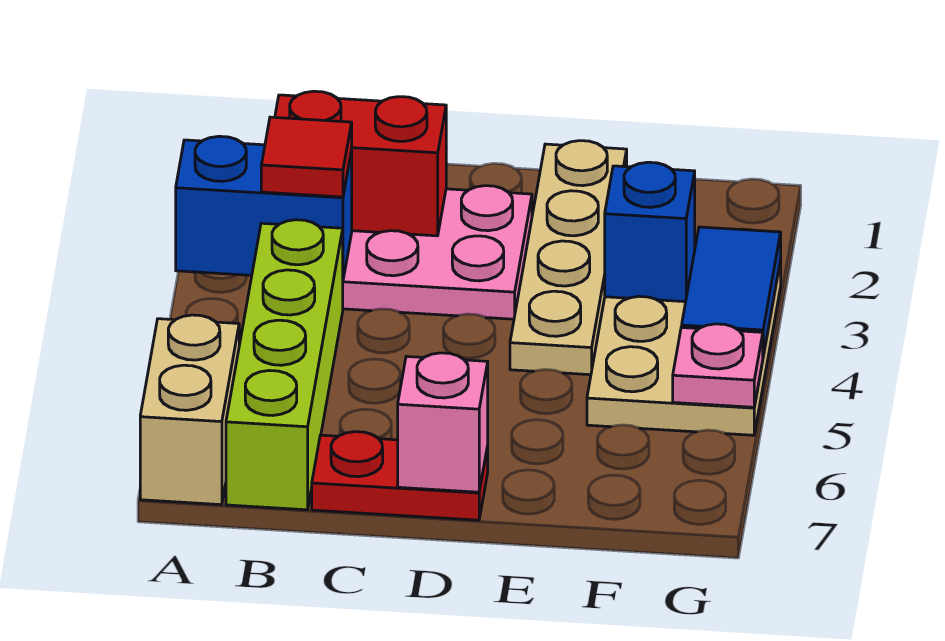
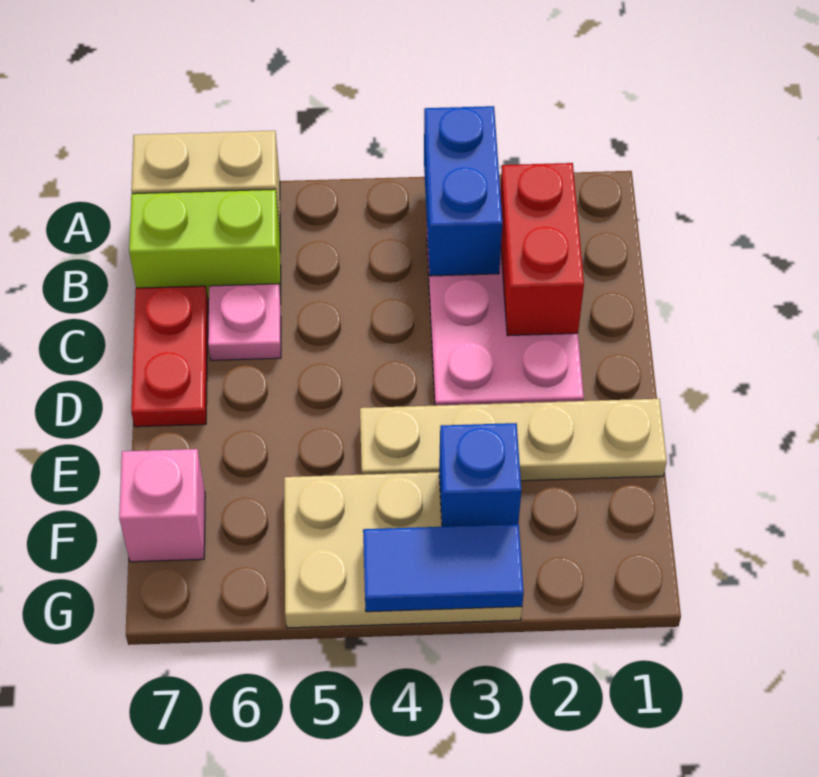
red 1x1 tile [261,117,352,197] -> none
lime 1x4 brick [226,220,343,510] -> lime 1x2 brick [129,189,281,299]
pink 1x1 brick [398,353,488,492] -> pink 1x1 brick moved to [119,449,205,562]
pink 1x1 plate [673,324,763,407] -> pink 1x1 plate moved to [208,284,281,360]

